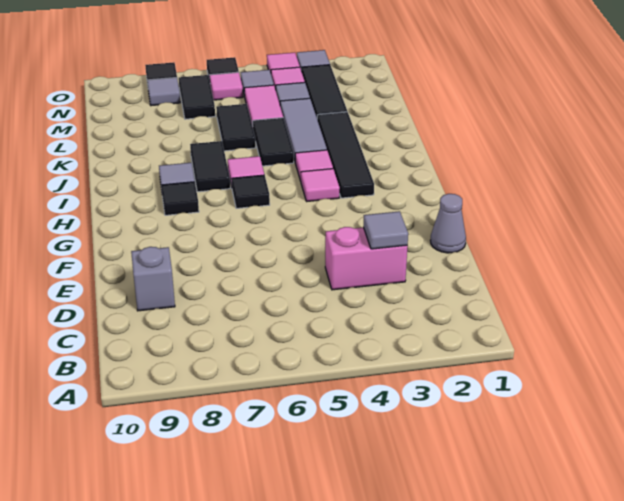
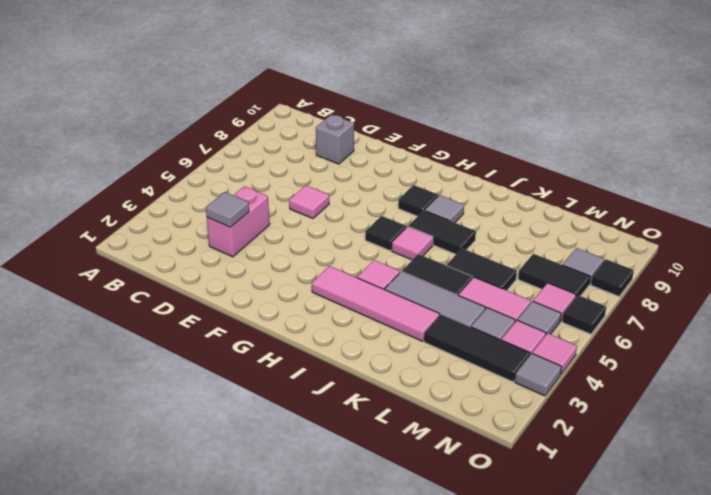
grey 1x1 cone [430,194,466,253] -> none
black 1x4 tile [317,112,374,198] -> pink 1x4 tile [312,266,439,341]
pink 1x1 tile [301,169,340,201] -> pink 1x1 tile moved to [289,186,329,219]

